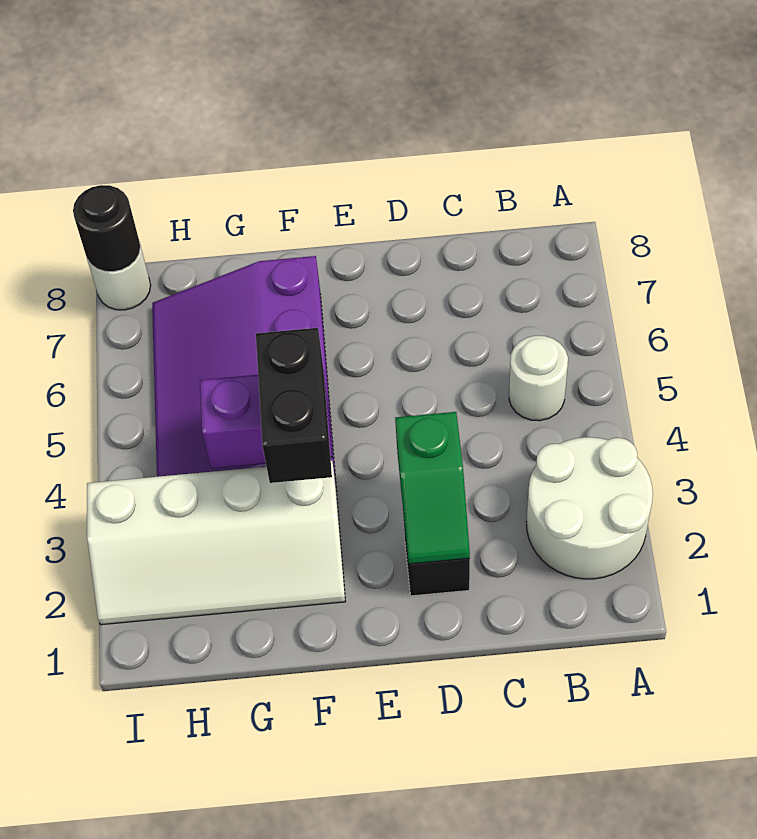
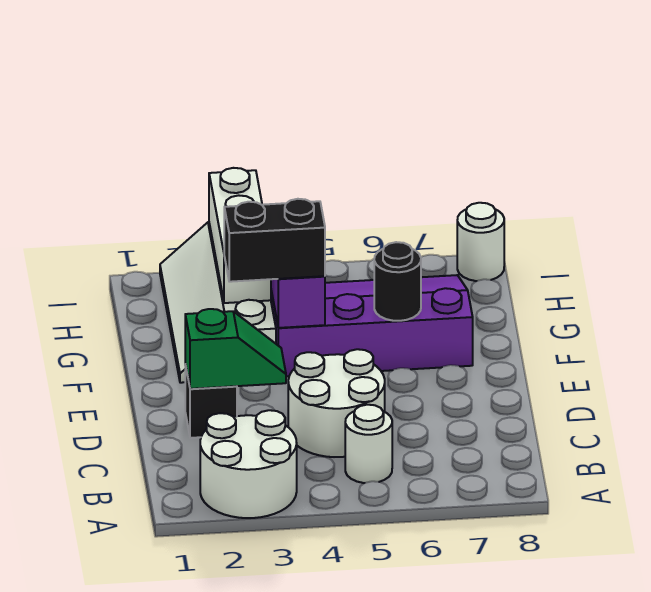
none -> white 2x2 round brick [288,349,385,457]
green 1x2 slope [395,412,470,564] -> green 1x2 slope turned to [185,309,286,389]
none -> white 1x3 brick [209,168,271,303]
black 1x1 round brick [73,185,141,272] -> black 1x1 round brick moved to [374,242,421,321]

